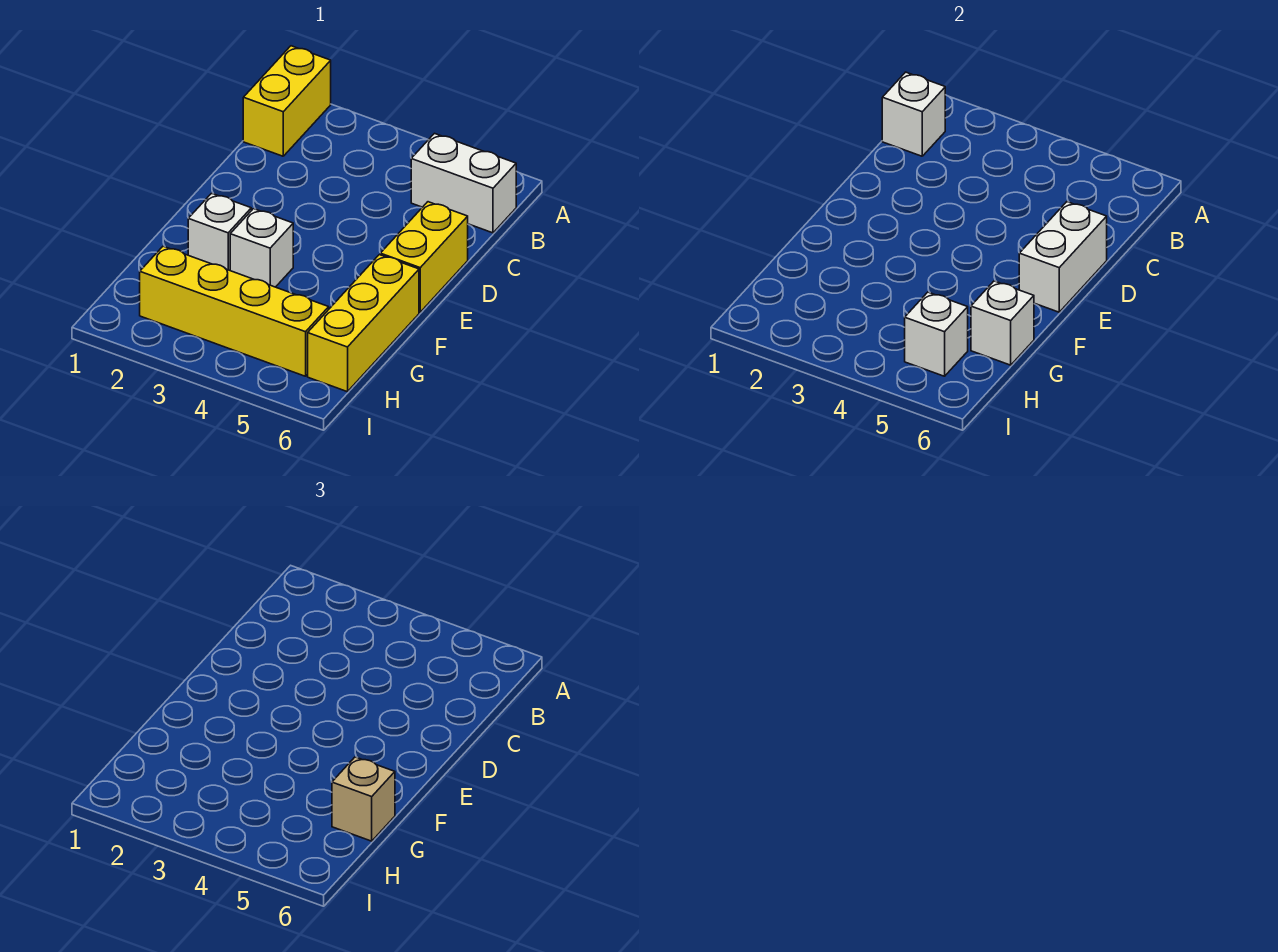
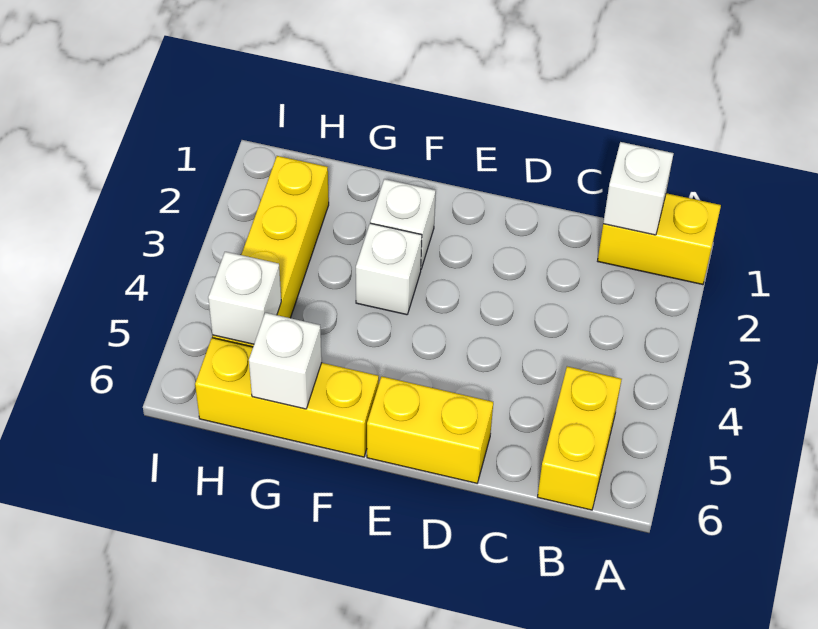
white 1x2 brick [411,133,516,233] -> yellow 1x2 brick [538,367,622,510]
white 1x2 brick [1019,202,1107,312] -> none
tan 1x1 brick [332,757,395,841] -> none

